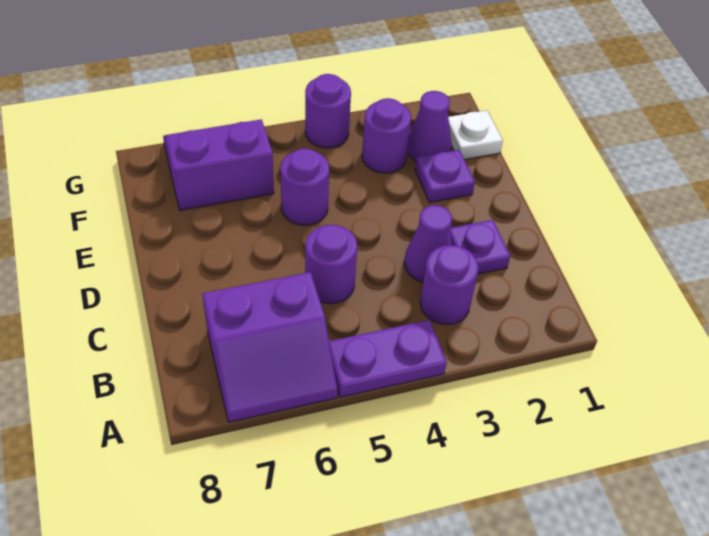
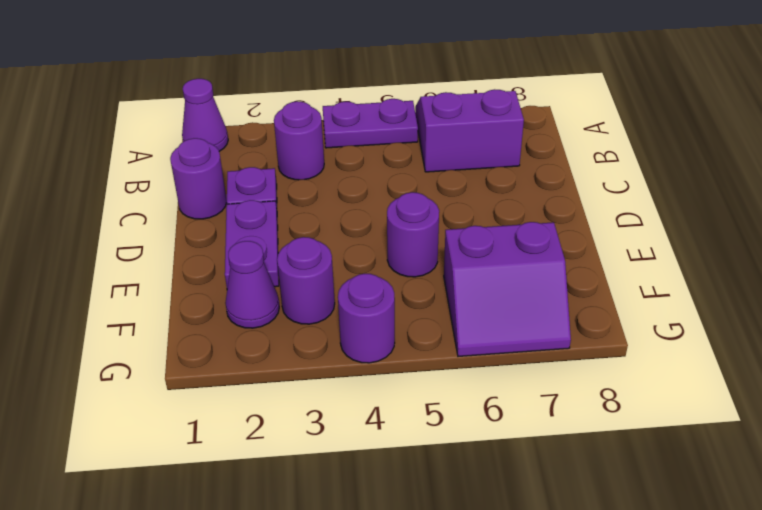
purple 1x1 cone [404,205,452,282] -> purple 1x1 cone moved to [182,79,228,151]
purple 1x1 round brick [305,225,357,304] -> purple 1x1 round brick moved to [170,138,227,219]
purple 1x1 plate [415,150,475,203] -> purple 1x2 plate [225,200,279,288]
white 1x1 plate [448,110,503,160] -> none

